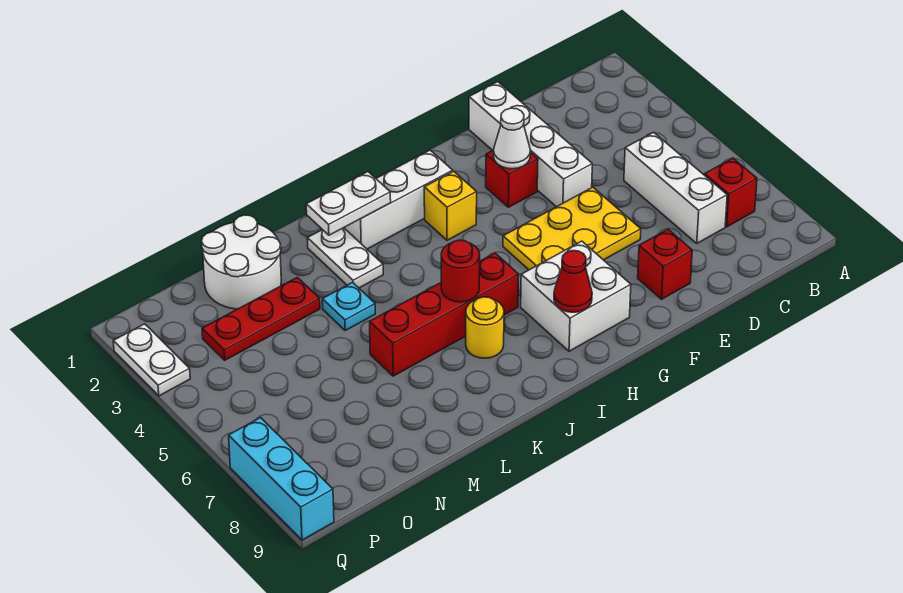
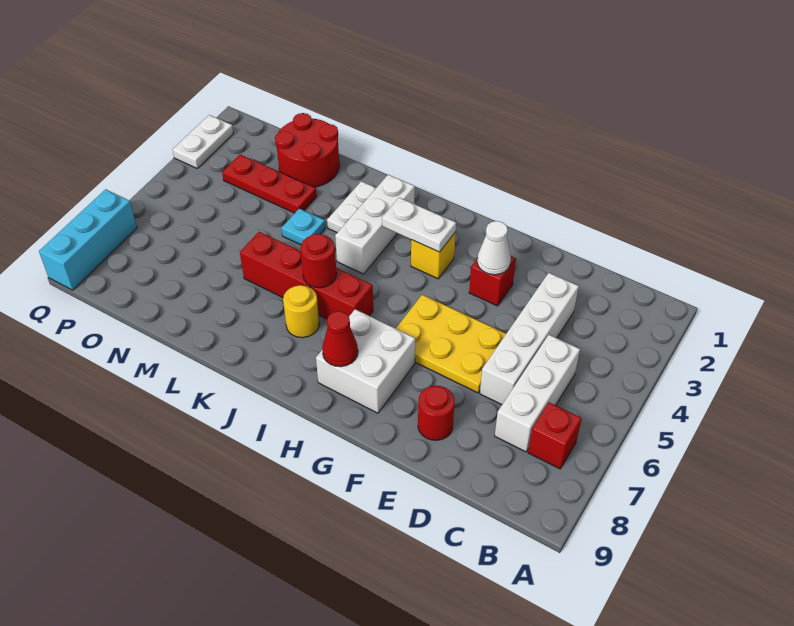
white 1x4 brick [469,82,592,207] -> white 1x4 brick moved to [480,273,579,405]
red 1x1 brick [638,229,692,299] -> red 1x1 round brick [418,386,455,440]
white 1x3 brick [344,150,453,249] -> white 1x3 brick turned to [335,175,415,274]
white 1x2 plate [306,172,391,235] -> white 1x2 plate moved to [382,198,456,252]
white 2x2 round brick [201,215,281,309] -> red 2x2 round brick [275,113,339,187]

